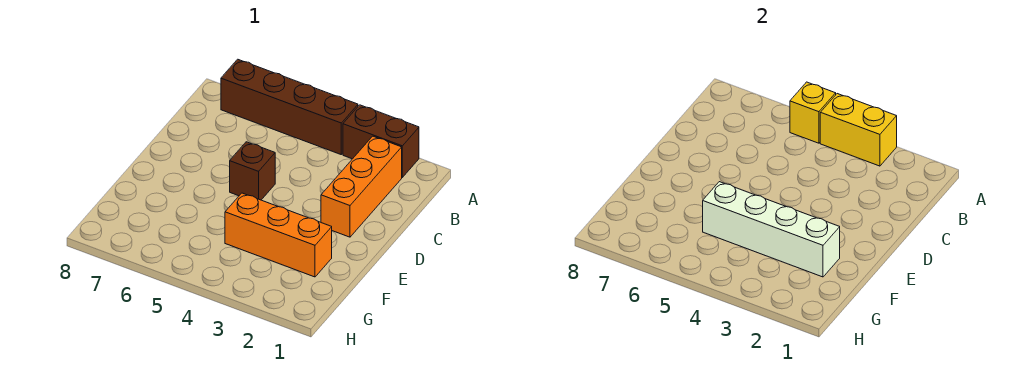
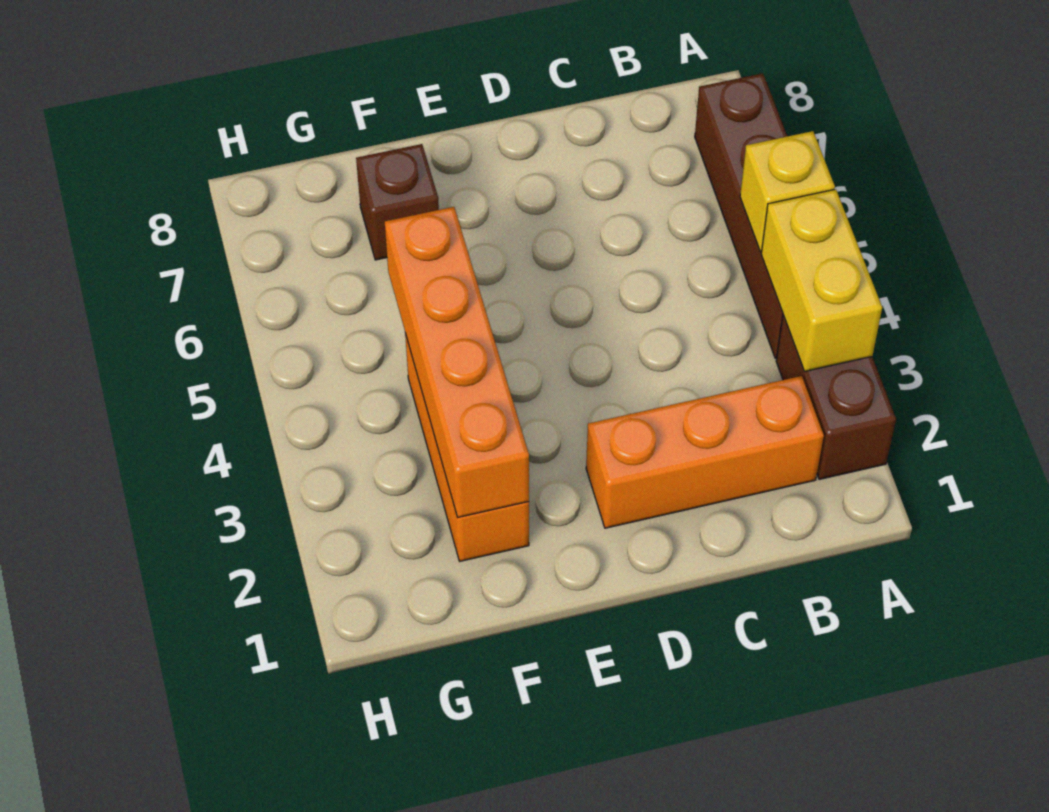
brown 1x1 brick [230,142,275,200] -> brown 1x1 brick moved to [356,144,439,260]
white 1x4 brick [703,182,840,277] -> orange 1x4 brick [385,207,529,517]

